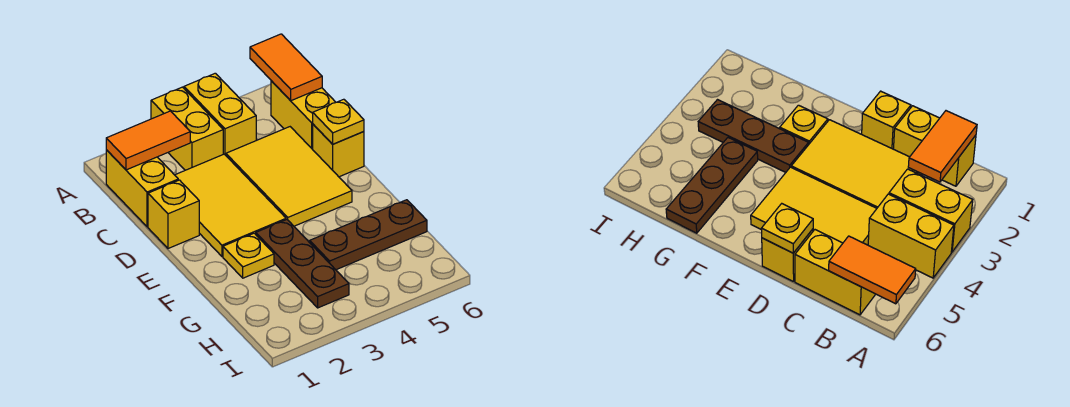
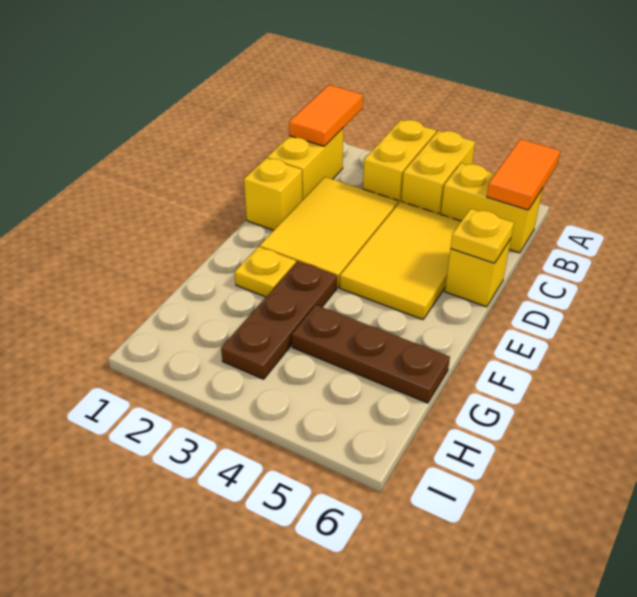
orange 1x2 tile [106,111,190,170] -> orange 1x2 tile turned to [289,85,363,146]
yellow 1x2 brick [271,81,336,149] -> yellow 1x2 brick turned to [441,163,543,253]

